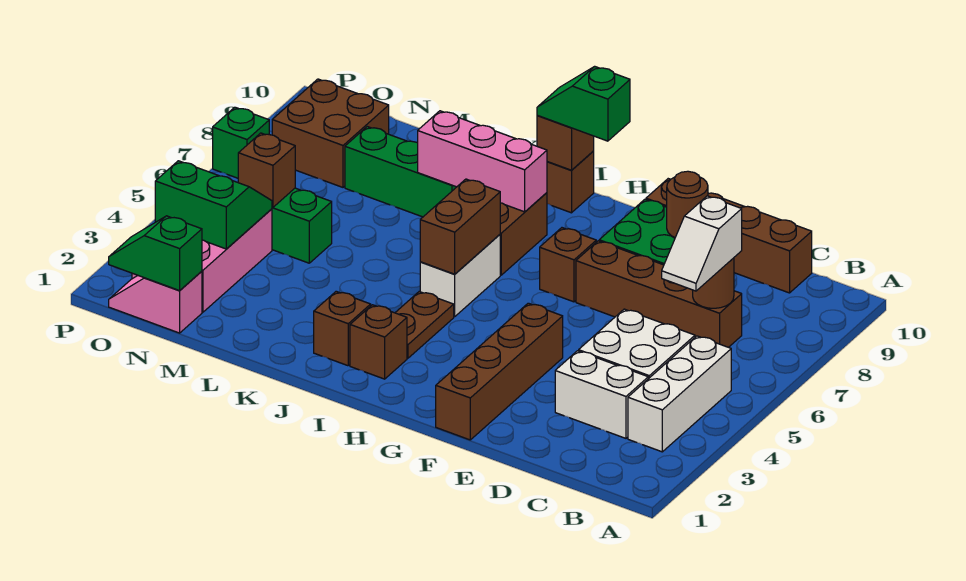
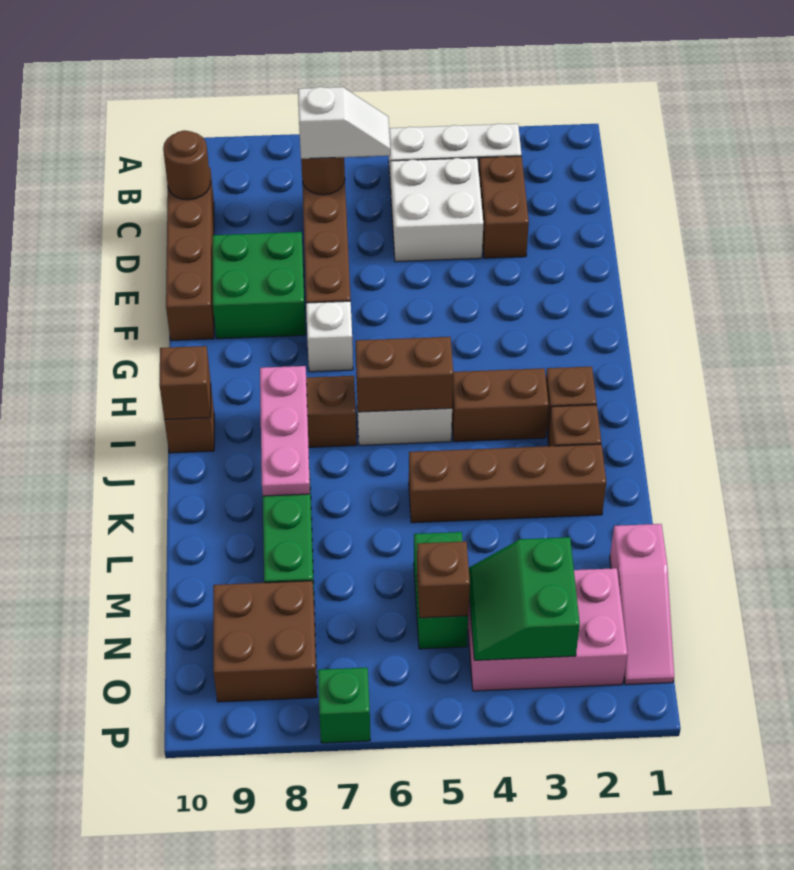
white 1x2 brick [555,351,648,438] -> brown 1x2 brick [479,156,529,258]
brown 1x1 round brick [667,171,708,237] -> brown 1x1 round brick moved to [163,130,210,200]
brown 1x4 brick [436,303,563,440] -> brown 1x4 brick moved to [409,444,606,523]
brown 1x1 brick [540,228,596,302] -> white 1x1 brick [306,301,353,372]
green 1x2 slope [537,66,630,141] -> none
brown 1x2 plate [395,292,454,358] -> brown 1x2 brick [452,368,549,442]
pink 1x3 brick [418,111,547,212] -> pink 1x3 plate [260,366,310,496]
pink 1x2 slope [109,271,202,333] -> pink 1x3 slope [610,524,674,685]
green 1x2 slope [109,216,202,291] -> none

